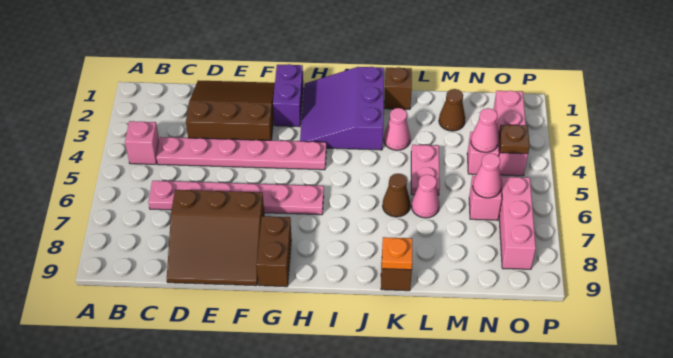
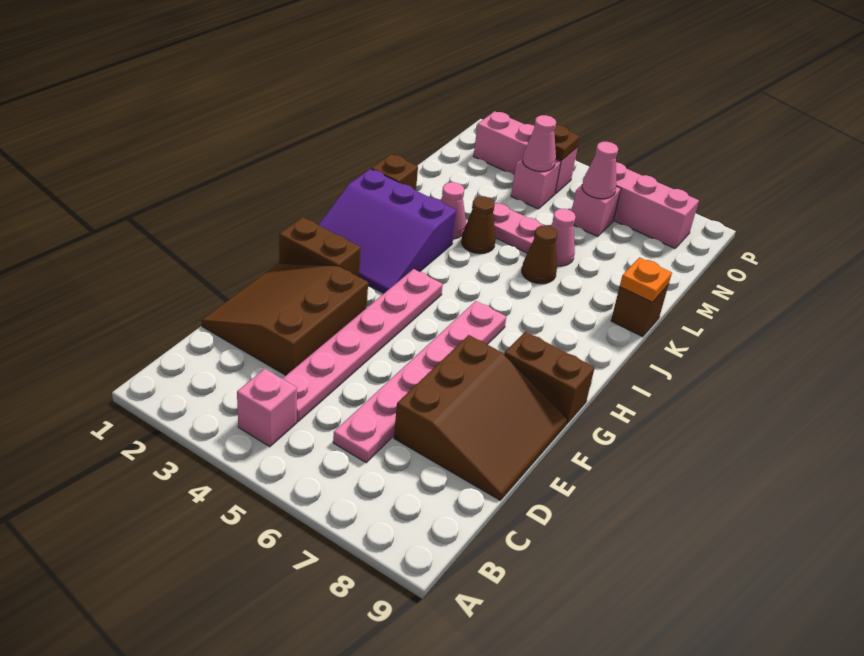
purple 1x2 brick [273,64,303,127] -> brown 1x2 brick [279,217,361,277]
brown 1x1 cone [439,89,465,131] -> brown 1x1 cone moved to [461,196,496,254]

